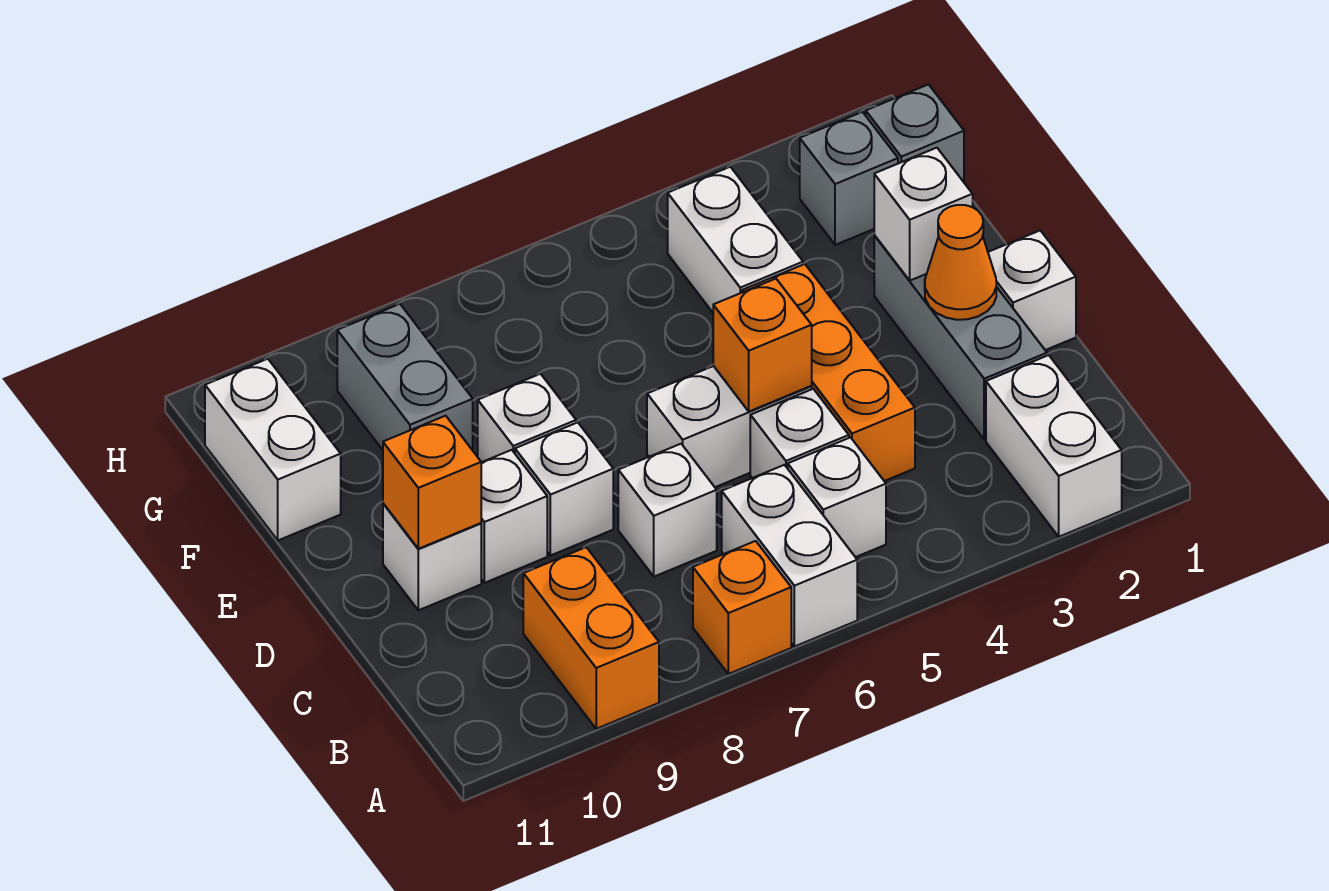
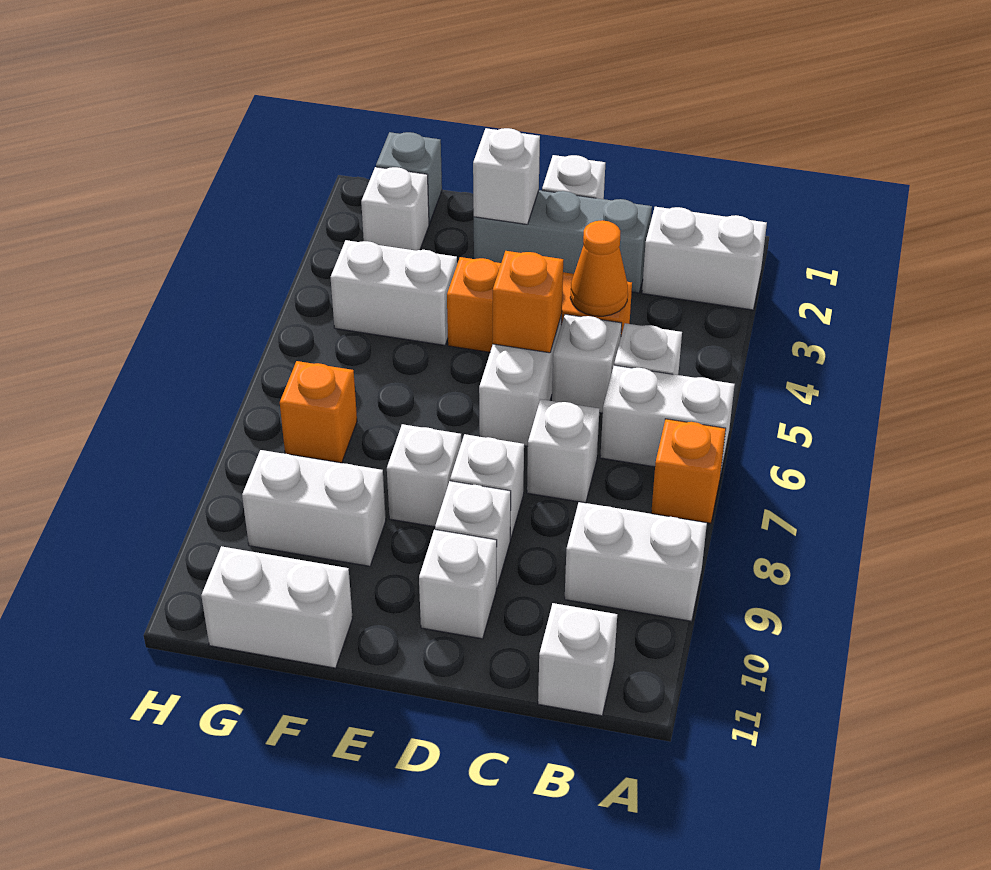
orange 1x2 brick [523,547,659,729] -> white 1x2 brick [565,502,707,621]
none -> white 1x1 brick [538,603,617,716]
orange 1x1 cone [925,205,996,320] -> orange 1x1 cone moved to [570,220,628,316]
orange 1x1 brick [383,416,481,549] -> orange 1x1 brick moved to [280,361,357,463]
grey 1x2 brick [337,304,473,450] -> white 1x2 brick [242,450,386,566]
grey 1x1 brick [800,112,898,245] -> white 1x1 brick [361,167,429,251]

